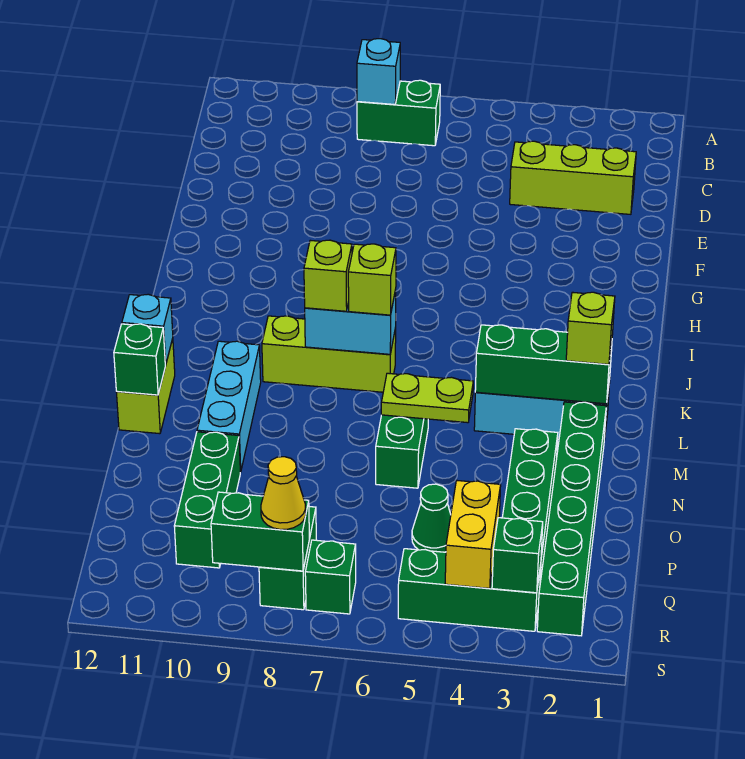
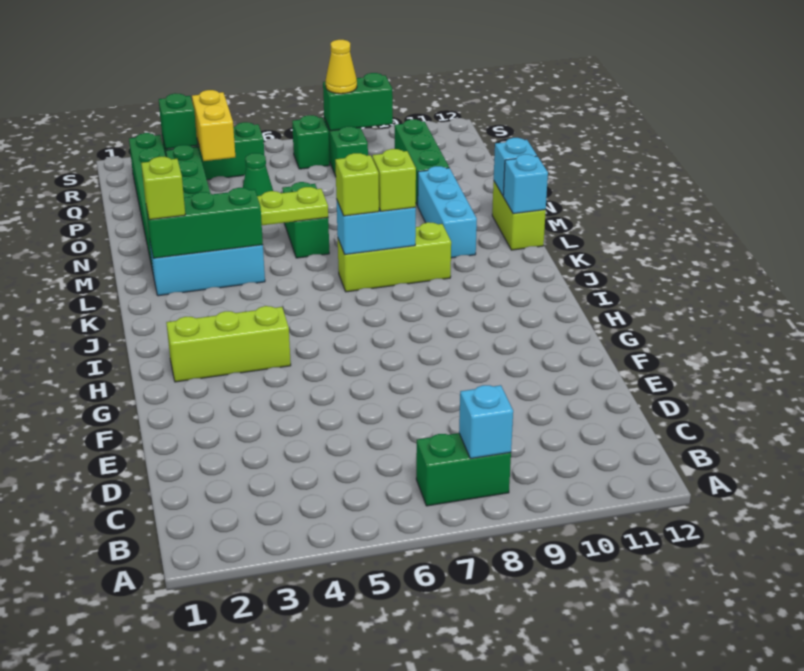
lime 1x3 brick [510,141,636,214] -> lime 1x3 brick moved to [166,306,291,382]
green 1x1 brick [114,324,165,395] -> cyan 1x1 brick [494,138,537,196]

